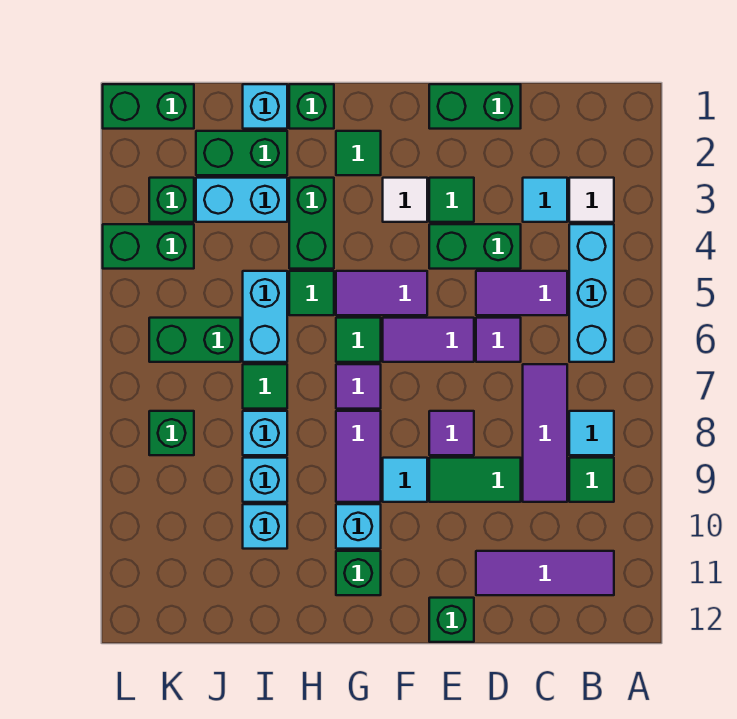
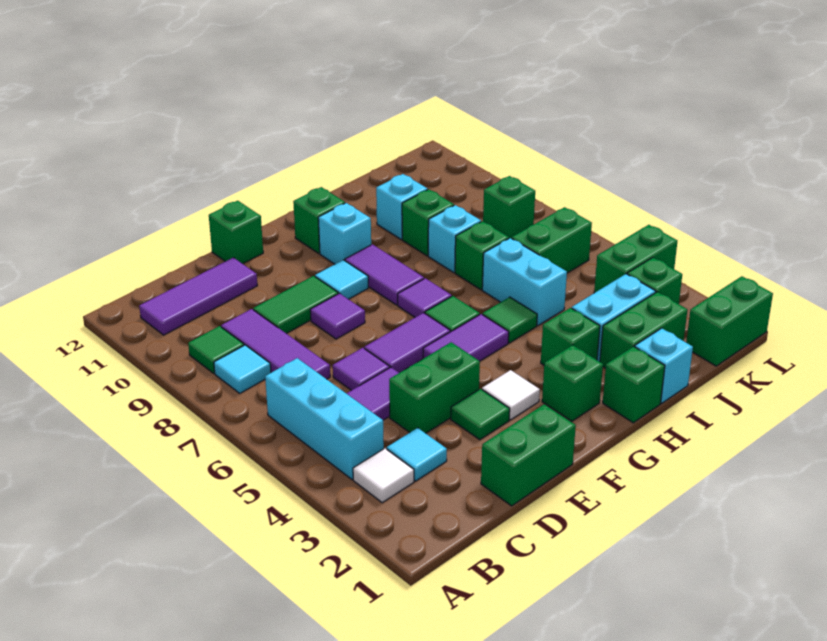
green 1x1 tile [336,131,381,175] -> green 1x1 brick [542,345,603,421]
green 1x2 brick [289,178,334,269] -> green 1x1 brick [541,308,600,365]
green 1x1 tile [243,364,287,409] -> green 1x1 brick [455,221,509,290]
cyan 1x1 brick [243,458,287,502] -> green 1x1 brick [402,189,454,256]

